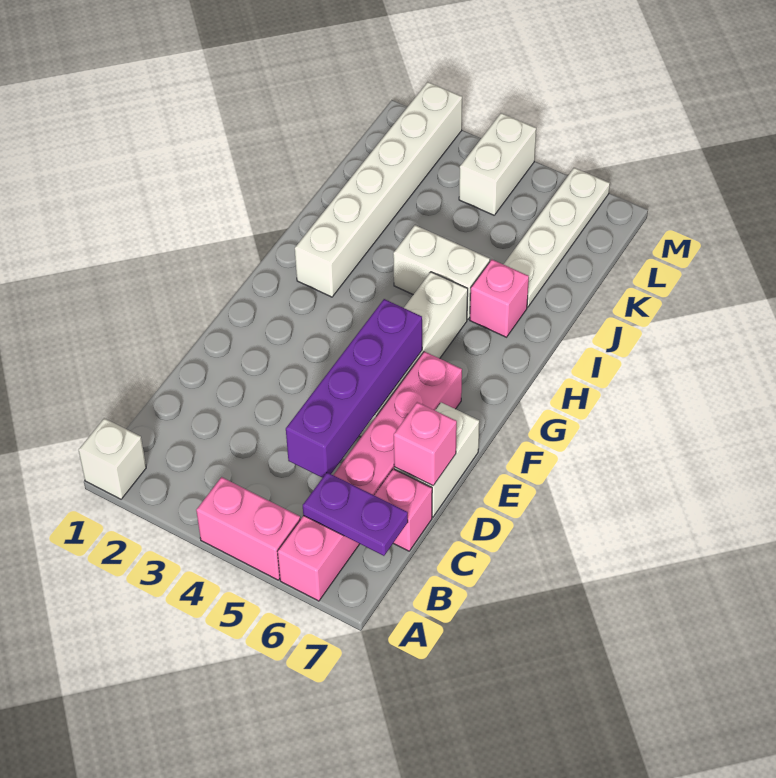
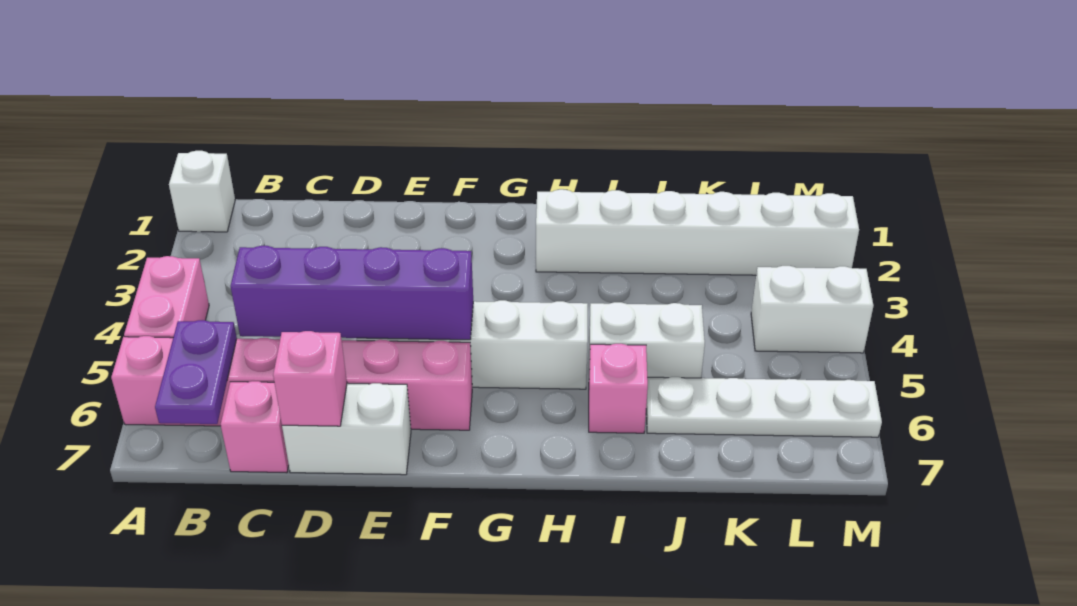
white 1x2 brick [393,225,490,320] -> white 1x2 brick turned to [589,302,705,378]

